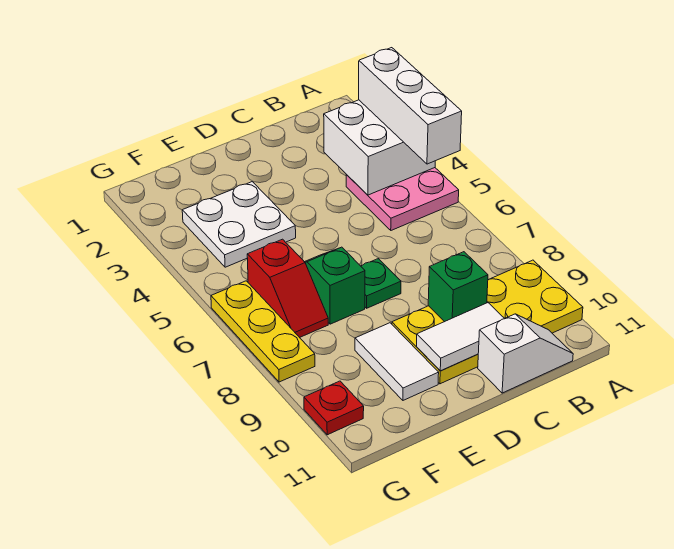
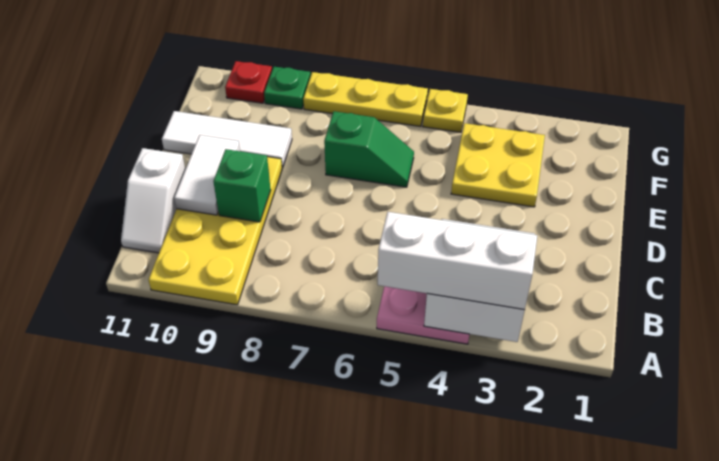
green 1x1 plate [361,259,401,308] -> green 1x1 plate moved to [264,67,310,109]
white 2x2 plate [182,182,296,267] -> yellow 2x2 plate [451,123,545,207]
white 1x2 tile [355,323,439,400] -> white 1x3 tile [162,111,292,168]
red 1x2 slope [247,239,328,338] -> none
none -> yellow 1x1 plate [423,89,468,132]

